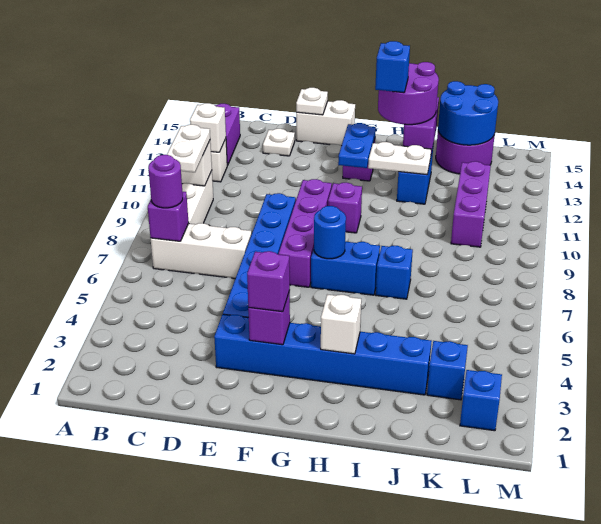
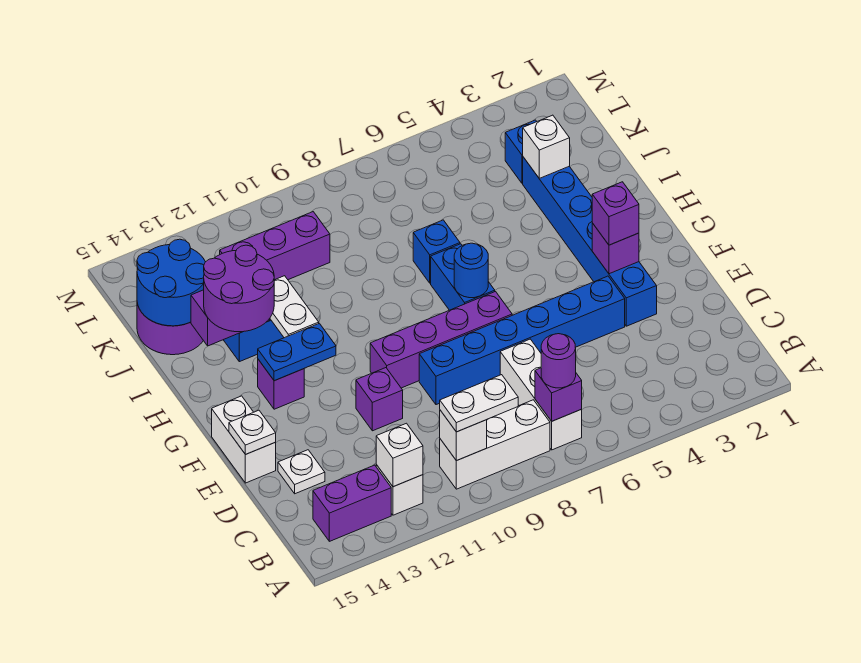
purple 1x1 brick [328,182,362,233] -> purple 1x1 brick moved to [356,368,403,431]
white 1x1 brick [321,295,361,354] -> white 1x1 brick moved to [523,115,570,178]
blue 1x1 brick [375,41,410,93] -> none
blue 1x1 brick [460,370,502,431] -> none

